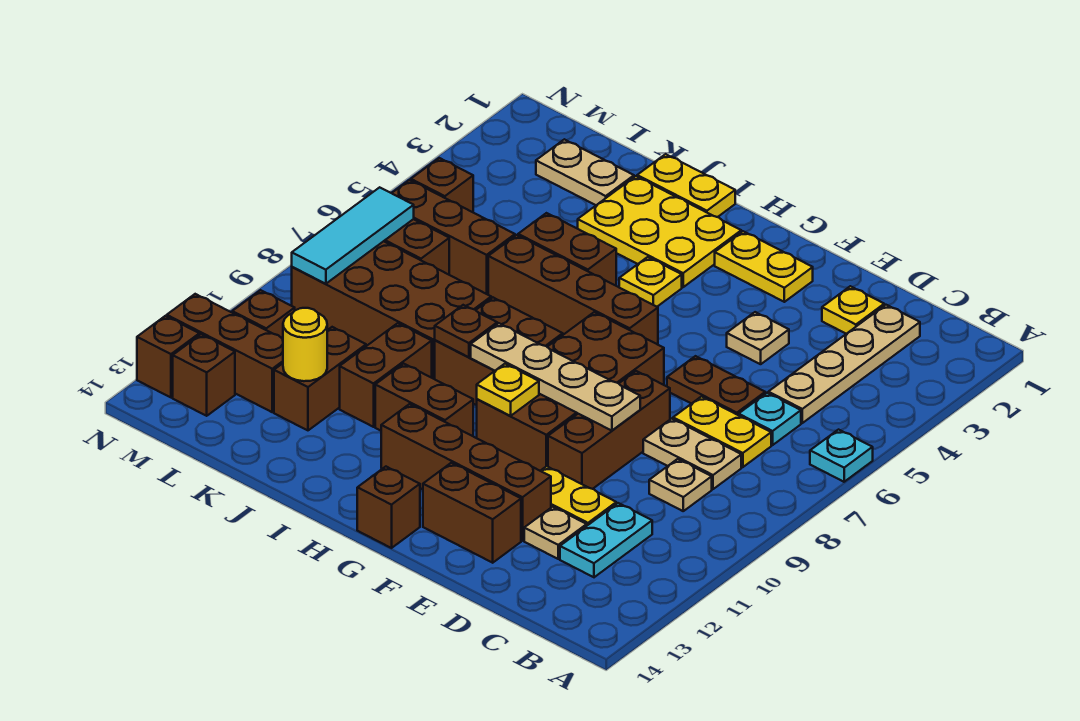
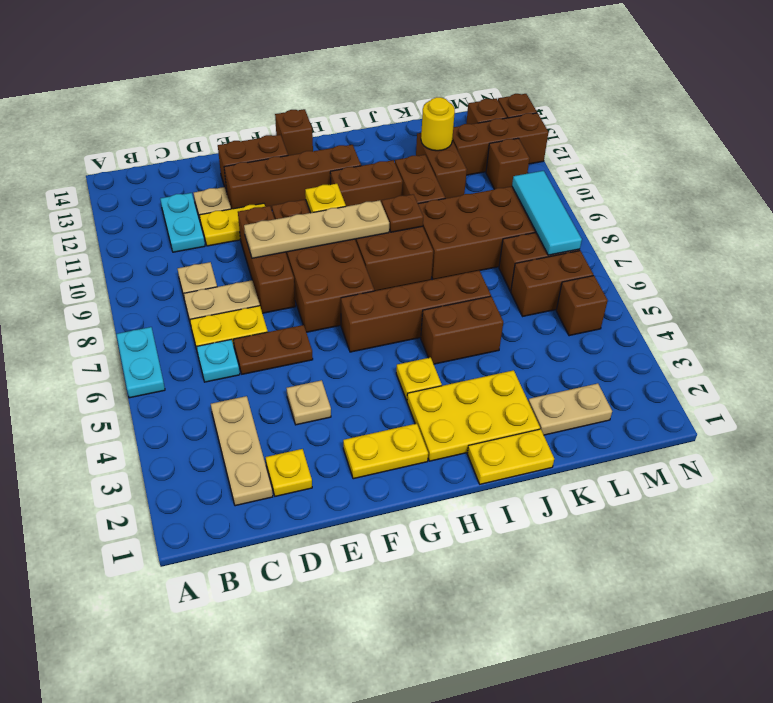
cyan 1x1 plate [810,430,873,482] -> cyan 1x2 plate [116,327,165,398]
tan 1x4 plate [768,305,920,423] -> tan 1x3 plate [211,396,273,506]
brown 1x3 brick [392,180,515,295] -> brown 1x2 brick [511,251,593,316]

